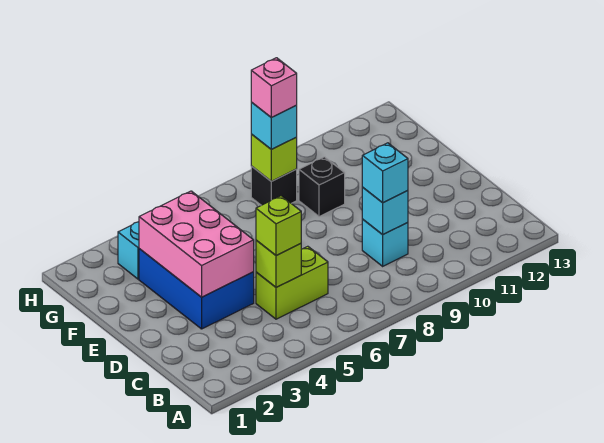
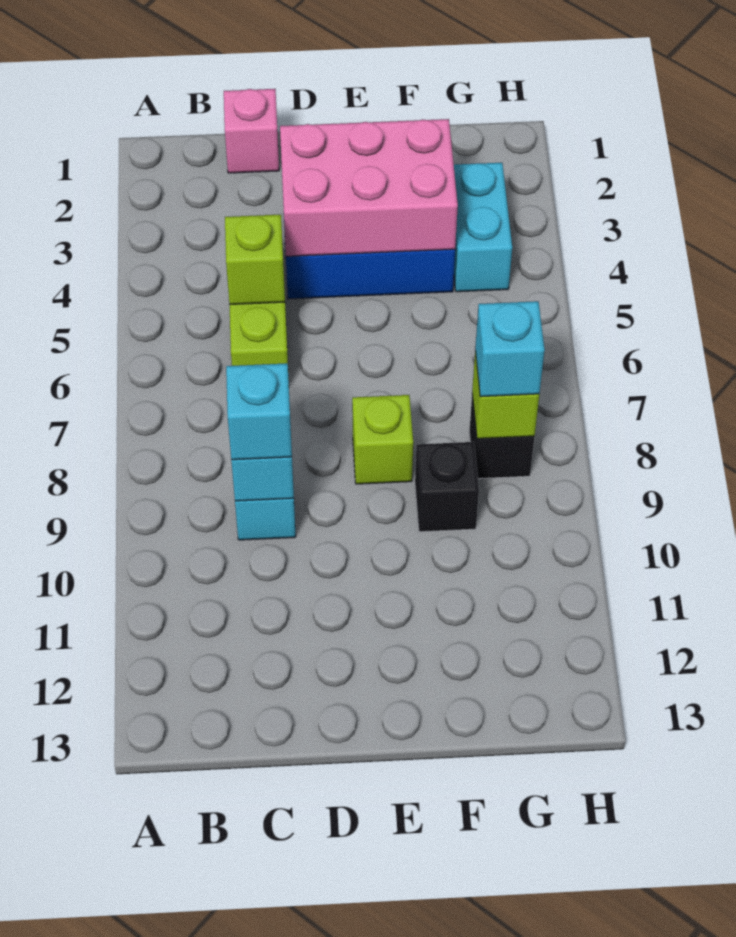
lime 1x1 brick [256,196,301,256] -> lime 1x1 brick moved to [352,395,413,484]
pink 1x1 brick [251,58,297,118] -> pink 1x1 brick moved to [224,89,279,173]

